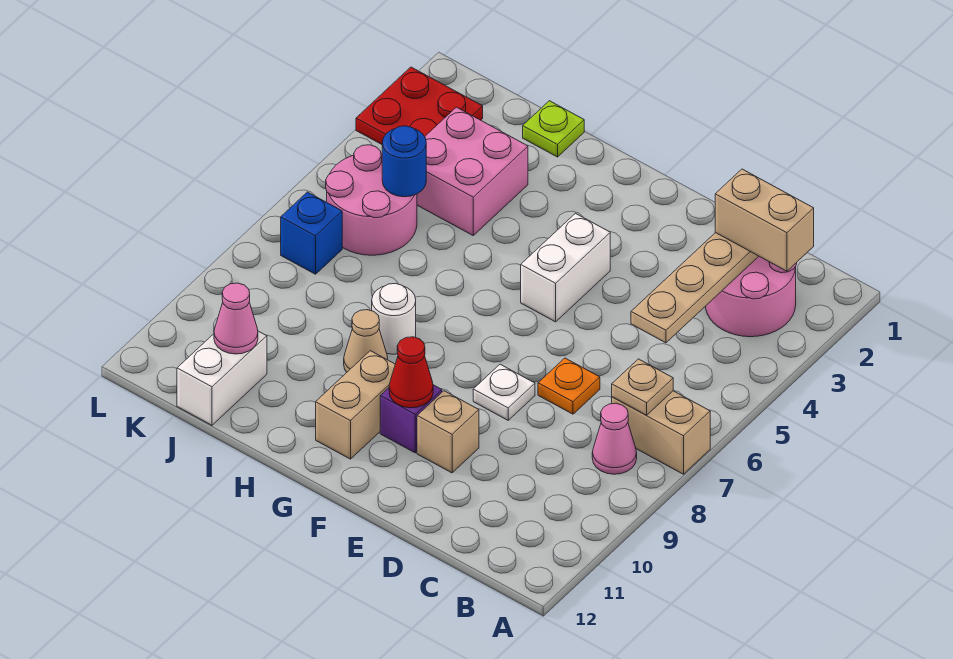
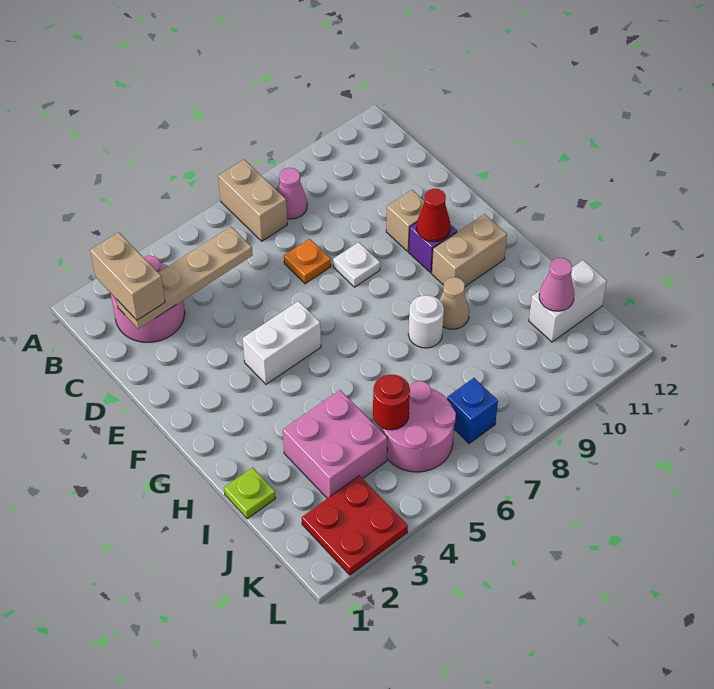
tan 1x1 plate [612,359,673,415] -> none
blue 1x1 round brick [382,126,426,197] -> red 1x1 round brick [373,375,410,430]

